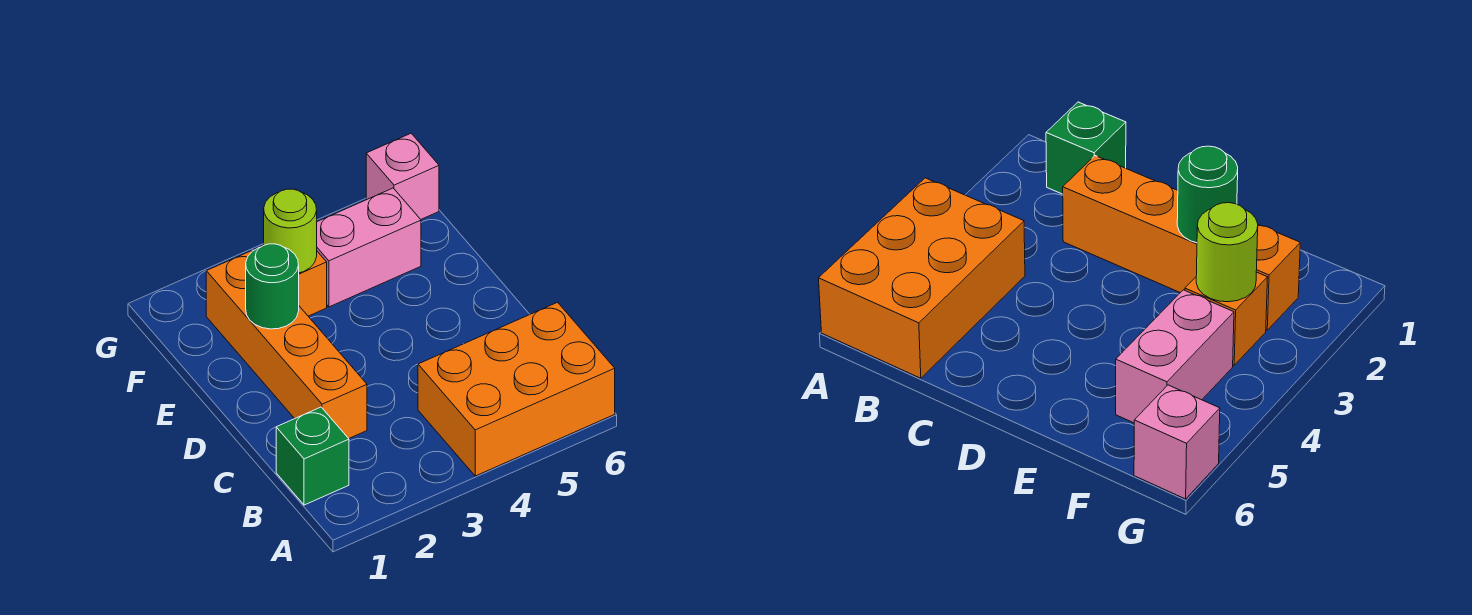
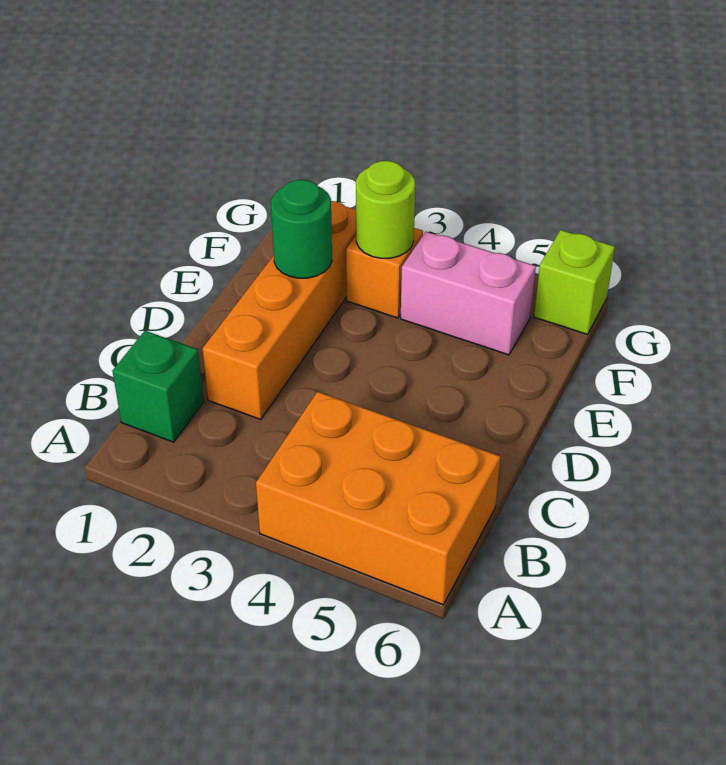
pink 1x1 brick [366,133,439,219] -> lime 1x1 brick [534,230,615,334]

